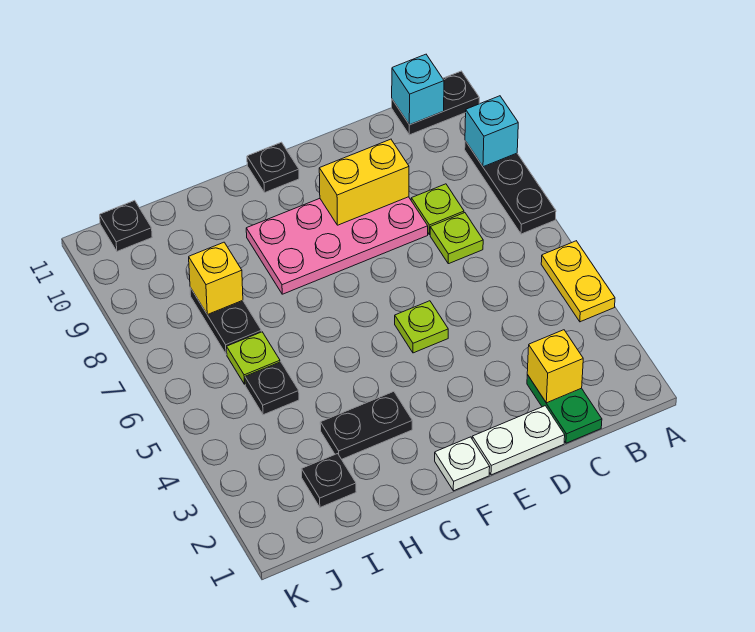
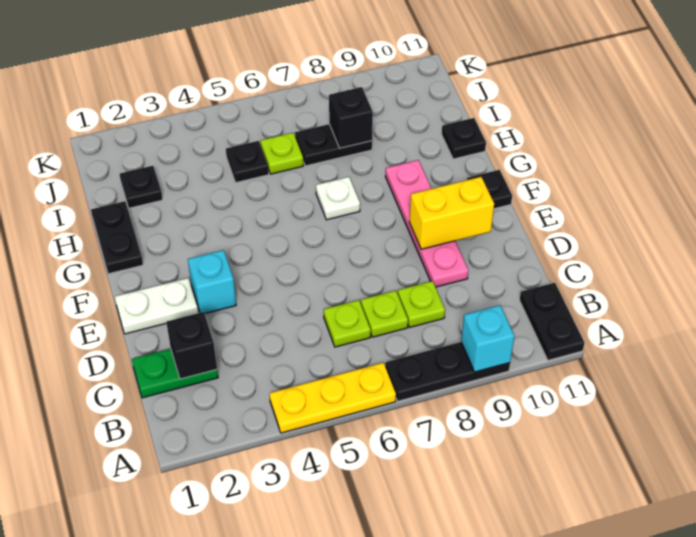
yellow 1x2 plate [541,241,615,322] -> yellow 1x3 plate [269,363,396,433]
cyan 1x1 brick [392,54,444,125] -> cyan 1x1 brick moved to [188,250,236,313]
yellow 1x1 brick [527,330,583,403] -> black 1x1 brick [166,312,217,379]
white 1x2 plate [472,406,565,475] -> white 1x2 plate turned to [115,278,198,334]
pink 2x4 plate [246,197,428,294] -> pink 1x4 plate [385,160,468,287]
yellow 1x2 brick [319,139,409,225] -> yellow 1x2 brick turned to [409,177,494,249]
lime 1x1 plate [395,301,448,353] -> lime 1x1 plate moved to [324,300,371,347]
white 1x1 plate [435,437,490,491] -> white 1x1 plate moved to [316,177,360,220]
black 1x2 plate [320,392,412,459] -> black 1x2 plate moved to [91,201,143,274]
yellow 1x1 brick [189,242,243,315] -> black 1x1 brick [329,87,373,148]
black 1x1 plate [100,200,152,251] -> black 1x1 plate moved to [442,118,486,159]

